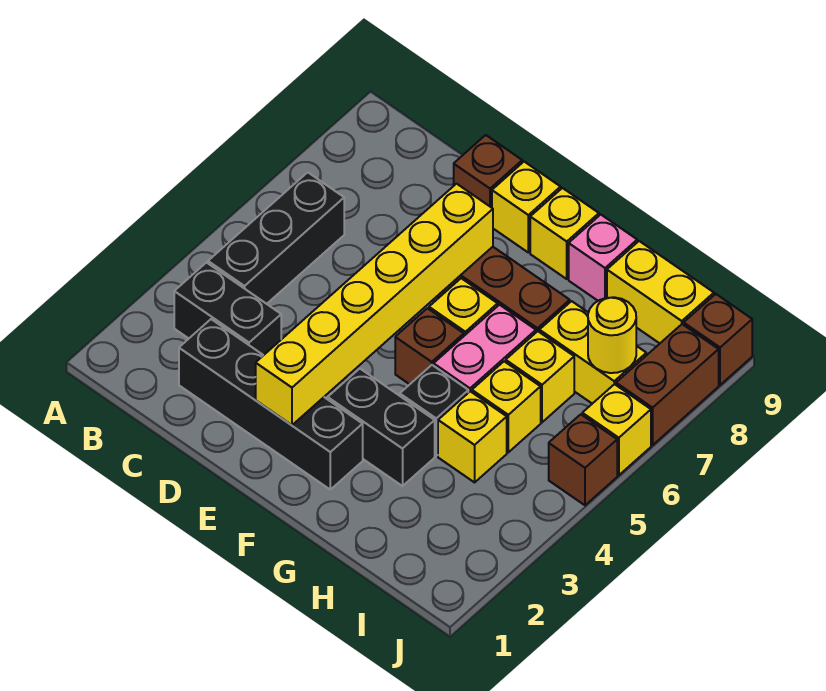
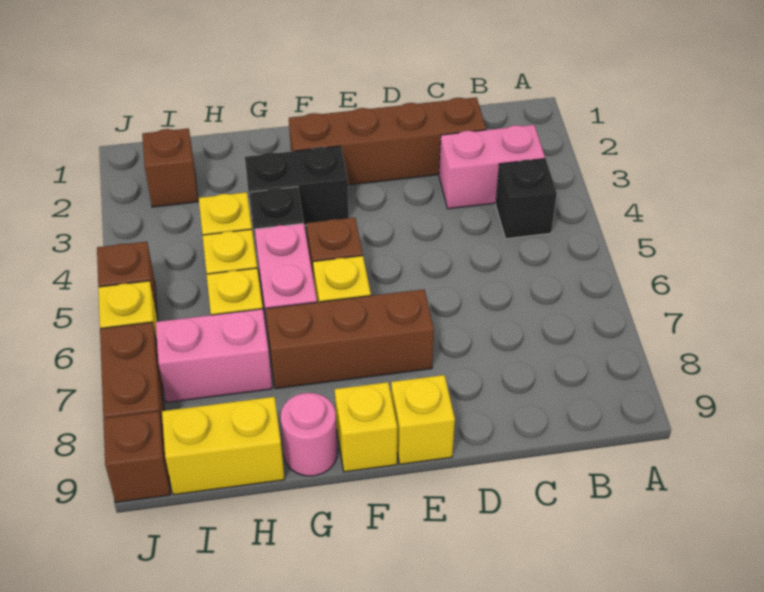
black 1x2 brick [174,263,281,355] -> pink 1x2 brick [439,125,545,209]
black 1x3 brick [208,172,344,304] -> black 1x1 brick [496,159,557,239]
black 1x4 brick [179,319,363,490] -> brown 1x4 brick [289,97,486,185]
brown 1x1 brick [454,135,522,208] -> brown 1x1 brick moved to [142,128,198,207]
yellow 1x6 brick [256,184,493,425] -> none
pink 1x1 brick [569,215,637,301] -> pink 1x1 round brick [281,393,337,476]
yellow 1x2 brick [539,301,646,404] -> pink 1x2 brick [156,309,272,402]
yellow 1x1 round brick [588,297,636,373] -> none

